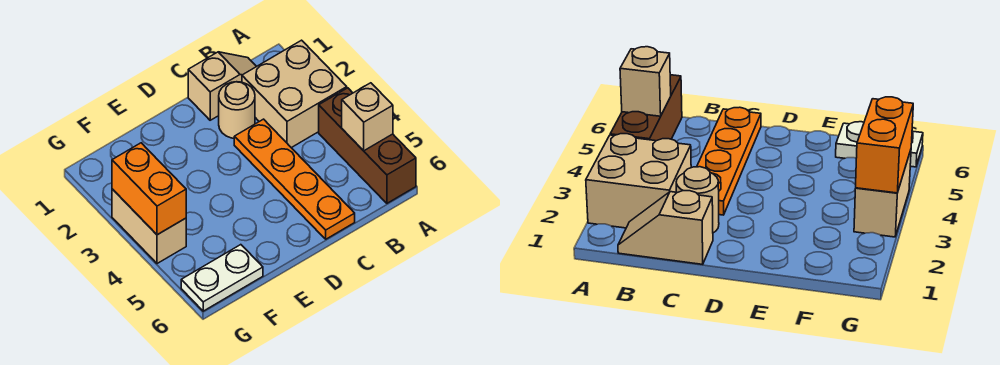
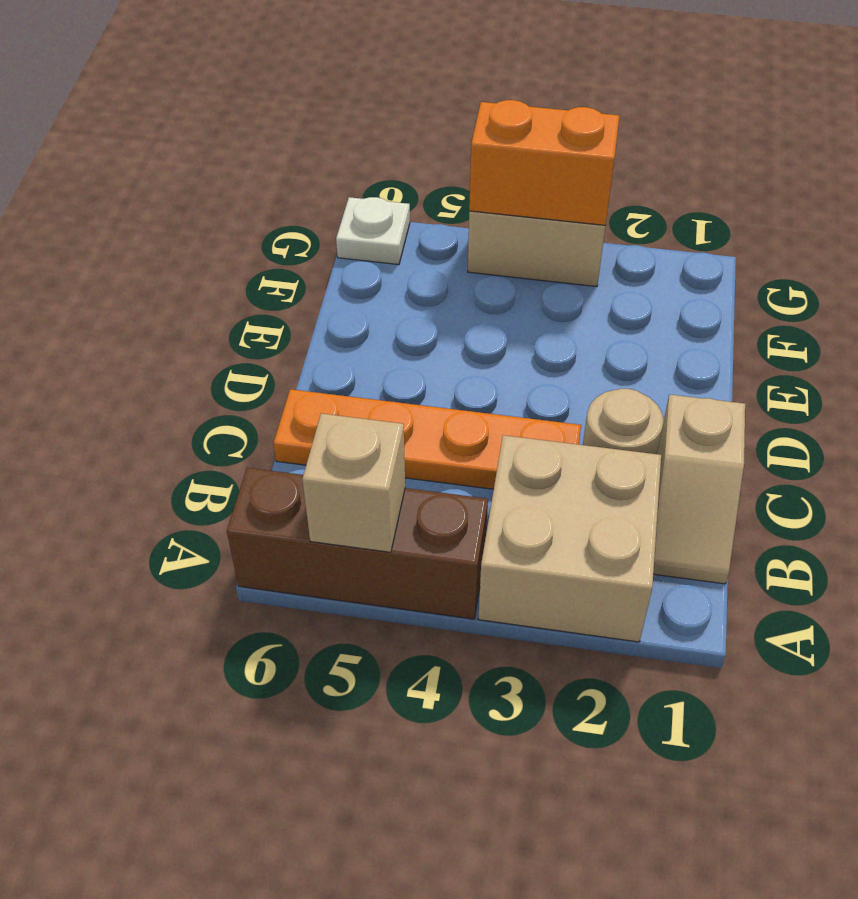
white 1x2 plate [181,245,263,311] -> white 1x1 plate [336,197,410,265]

